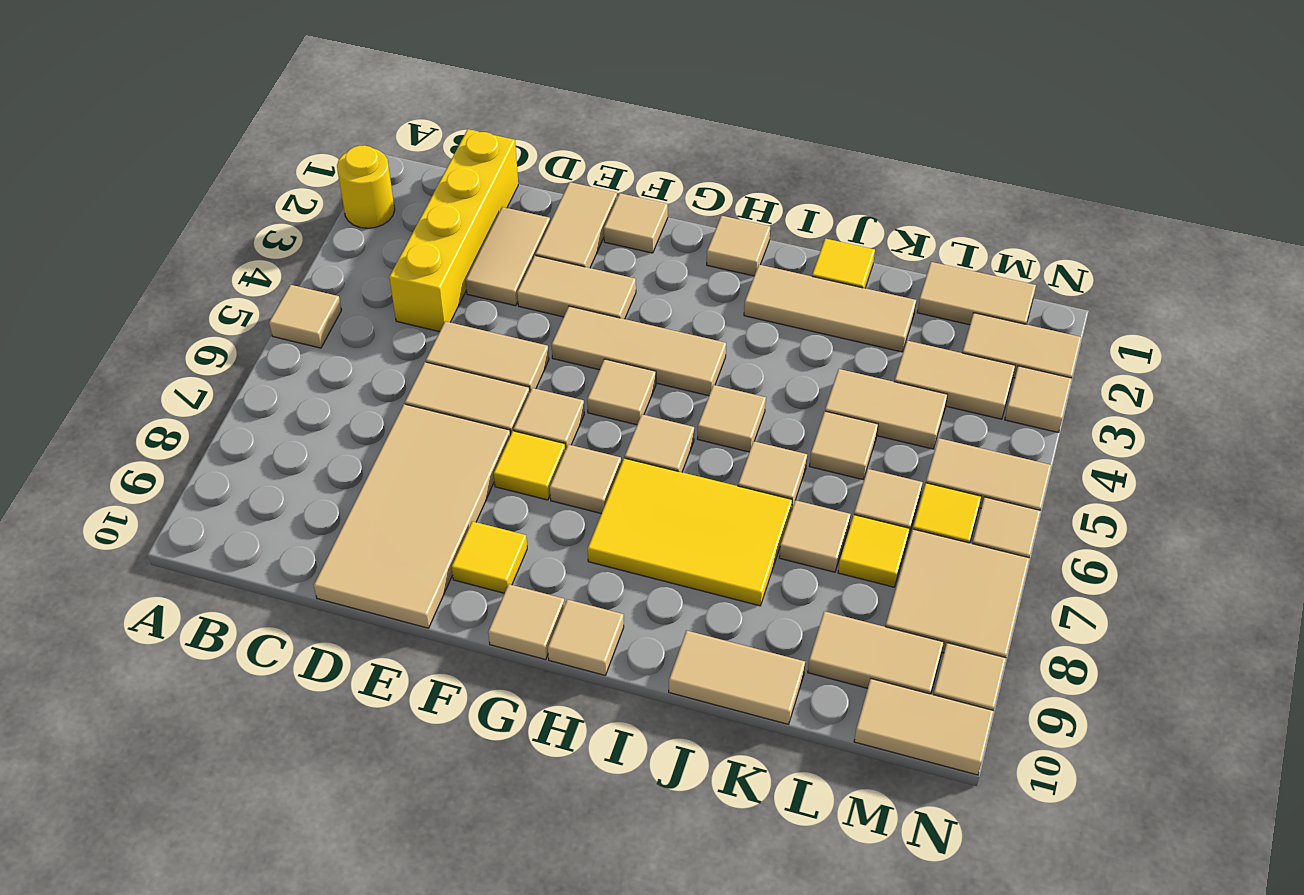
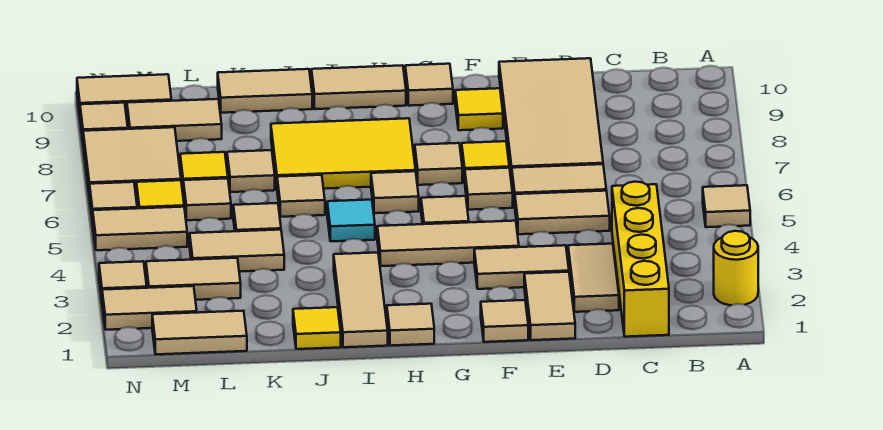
tan 1x1 tile [548,599,624,675] -> tan 1x2 tile [311,65,406,109]
tan 1x3 tile [744,265,916,352] -> tan 1x3 tile turned to [334,253,388,347]
tan 1x1 tile [697,385,766,452] -> cyan 1x1 tile [327,200,375,241]

